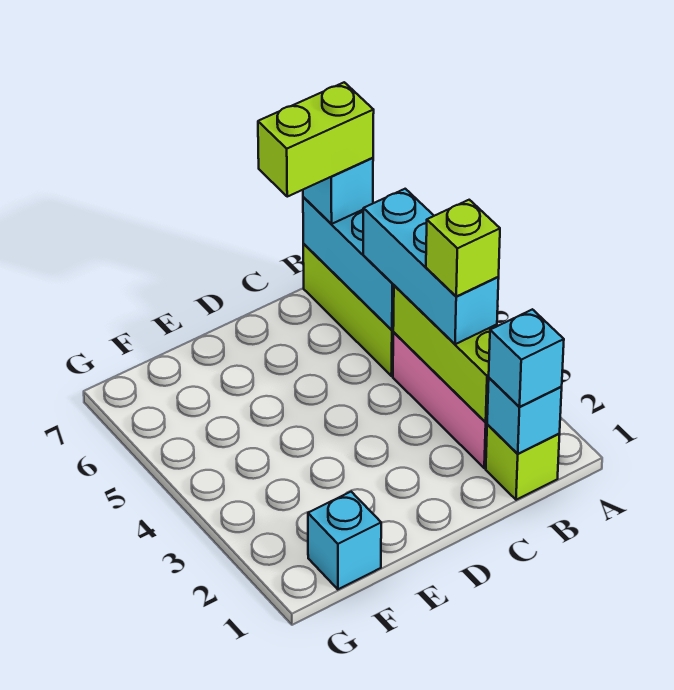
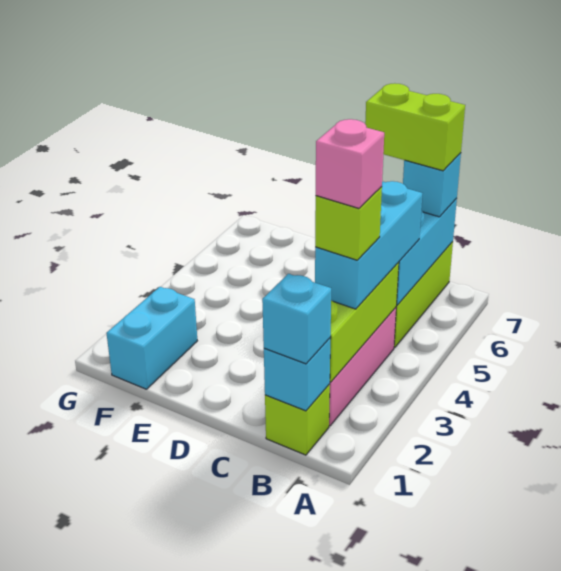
none -> pink 1x1 brick [316,119,384,208]
cyan 1x1 brick [308,492,381,589] -> cyan 1x2 brick [106,287,197,389]

